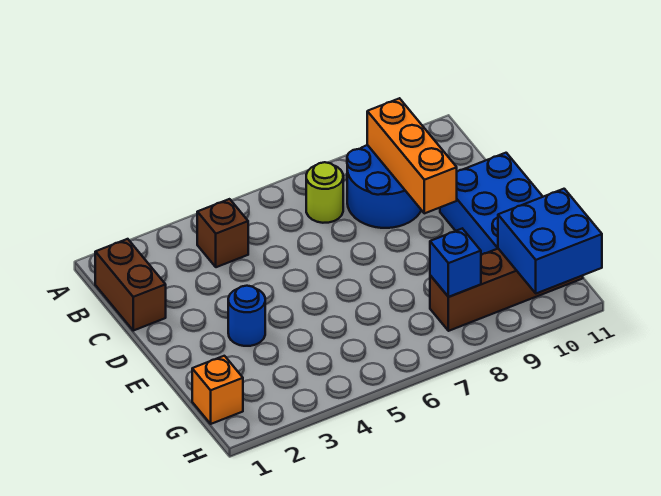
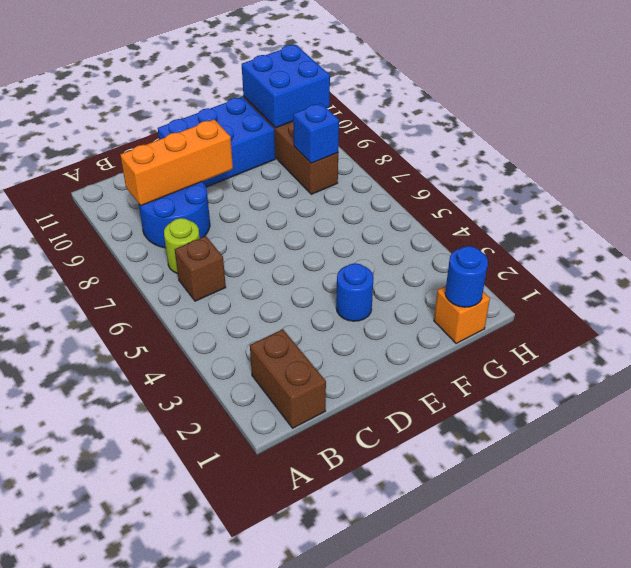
brown 1x2 brick [95,239,166,331] -> brown 1x2 brick turned to [250,329,326,428]
brown 1x1 brick [197,199,248,267] -> brown 1x1 brick moved to [175,236,226,301]
none -> blue 1x1 round brick [445,246,488,307]

